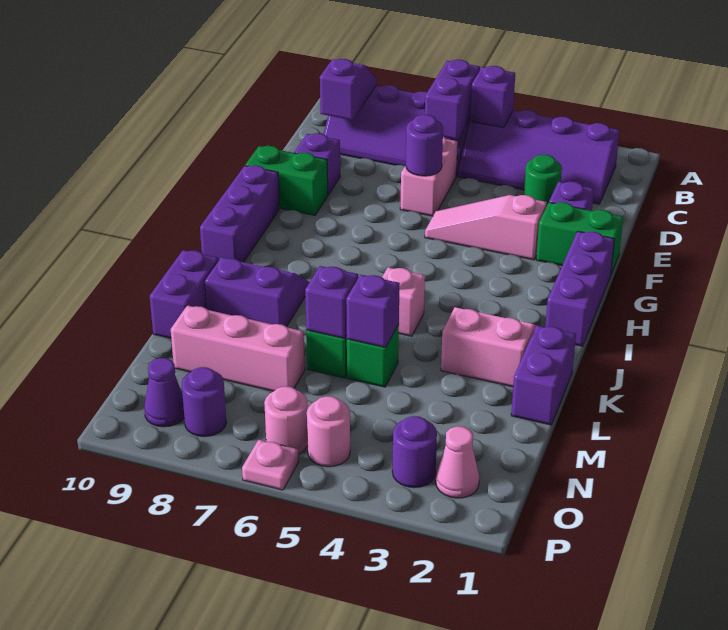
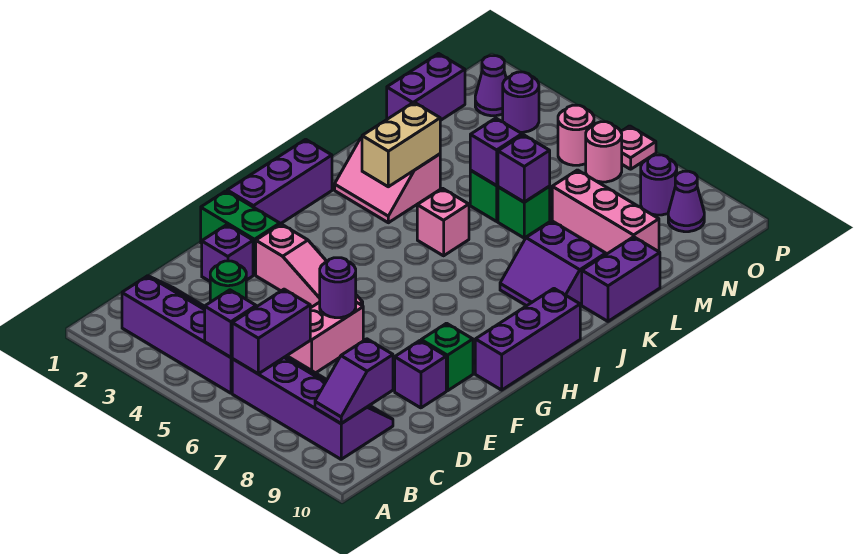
green 1x2 brick [245,146,328,215] -> green 1x1 brick [421,323,473,391]
none -> tan 1x2 brick [362,102,440,187]
purple 1x2 brick [511,325,576,425] -> purple 1x2 brick moved to [387,54,465,121]
pink 1x1 cone [436,426,479,498] -> purple 1x1 cone [475,56,506,116]

